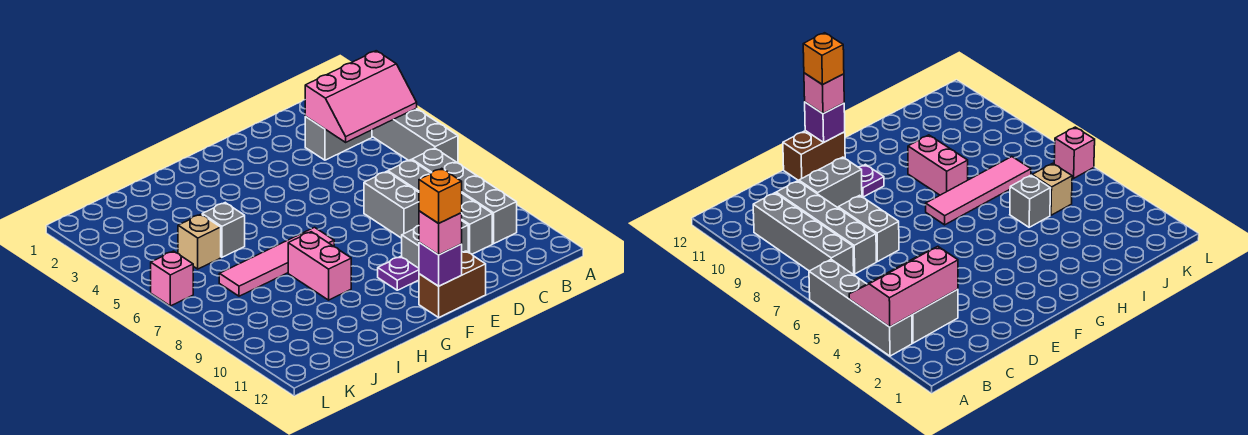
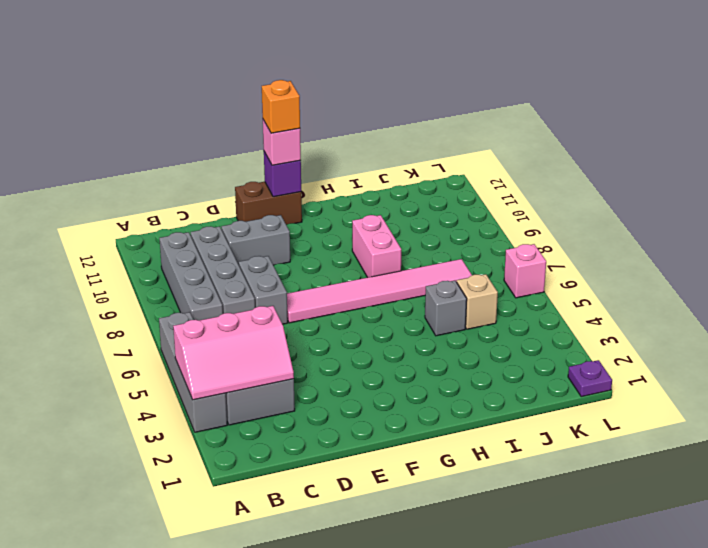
pink 2x3 slope [305,51,417,142] -> pink 2x3 slope turned to [173,306,294,400]
purple 1x1 plate [378,257,419,290] -> purple 1x1 plate moved to [568,360,612,397]
pink 1x4 tile [219,227,334,296] -> pink 1x6 tile [287,259,472,323]

